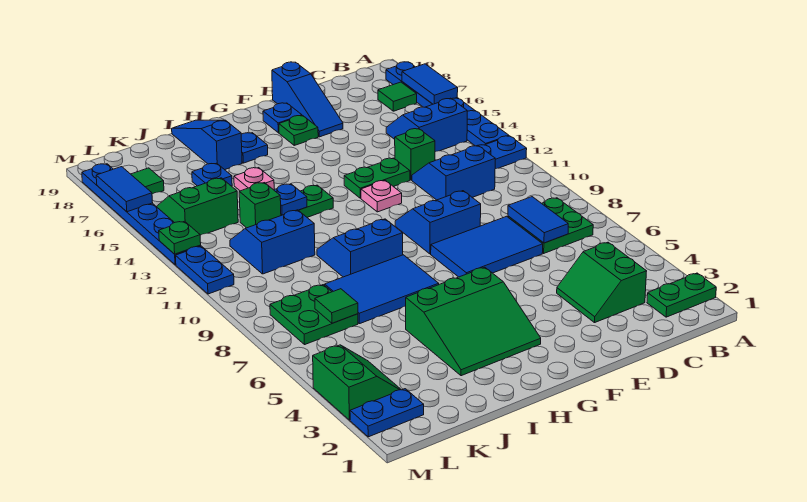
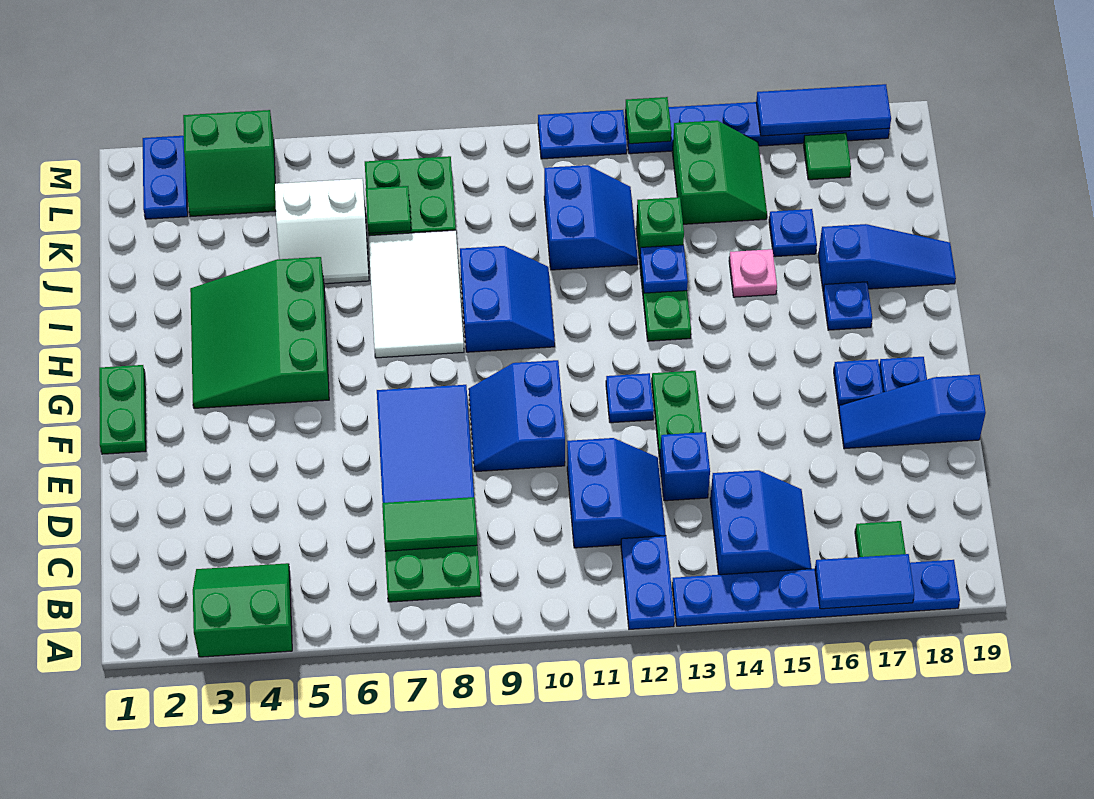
green 1x2 plate [647,273,716,317] -> green 1x2 plate moved to [99,365,146,454]
green 2x2 slope [557,242,647,323] -> green 2x2 slope moved to [193,563,292,657]
blue 1x2 tile [508,197,568,243] -> green 1x2 tile [382,497,477,551]
green 1x1 brick [395,129,435,180] -> blue 1x1 brick [660,432,710,501]
blue 2x2 slope [395,191,481,254] -> blue 2x2 slope turned to [469,360,565,472]
pink 1x1 plate [361,180,402,212] -> blue 1x1 plate [606,373,654,423]
green 1x1 plate [279,116,318,145] -> blue 1x1 plate [834,359,883,408]
blue 2x3 tile [325,255,439,324] -> white 2x3 tile [369,230,464,358]
none -> white 2x2 slope [275,179,369,284]
blue 1x2 tile [96,167,153,212] -> blue 1x3 tile [756,84,891,136]

